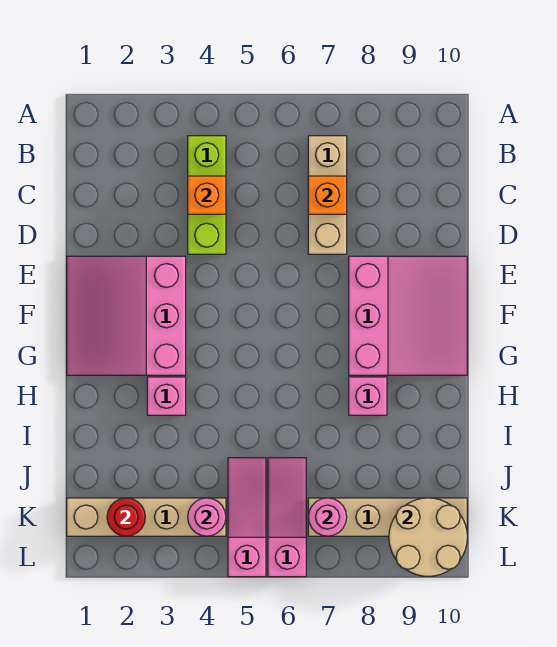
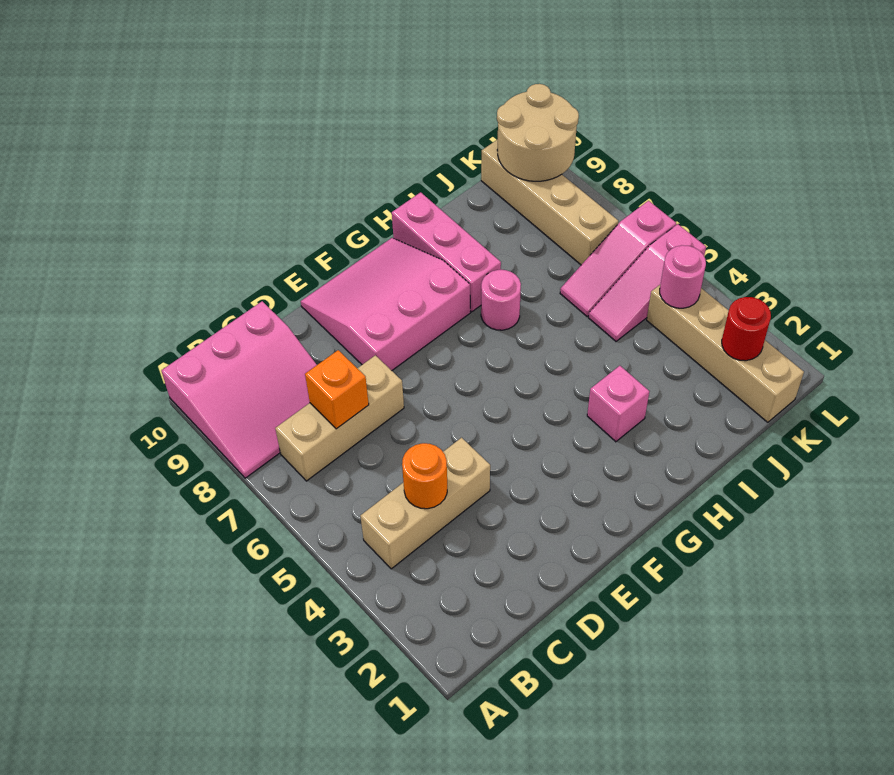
lime 1x3 brick [188,136,226,254] -> tan 1x3 brick [360,438,490,569]
orange 1x1 brick [188,176,226,214] -> orange 1x1 round brick [402,443,447,509]
pink 3x3 slope [67,256,186,375] -> pink 3x3 slope moved to [161,301,317,478]
pink 1x1 brick [349,377,387,415] -> pink 1x3 brick [392,192,501,312]
pink 1x1 round brick [308,498,347,536] -> pink 1x1 round brick moved to [481,270,521,330]

